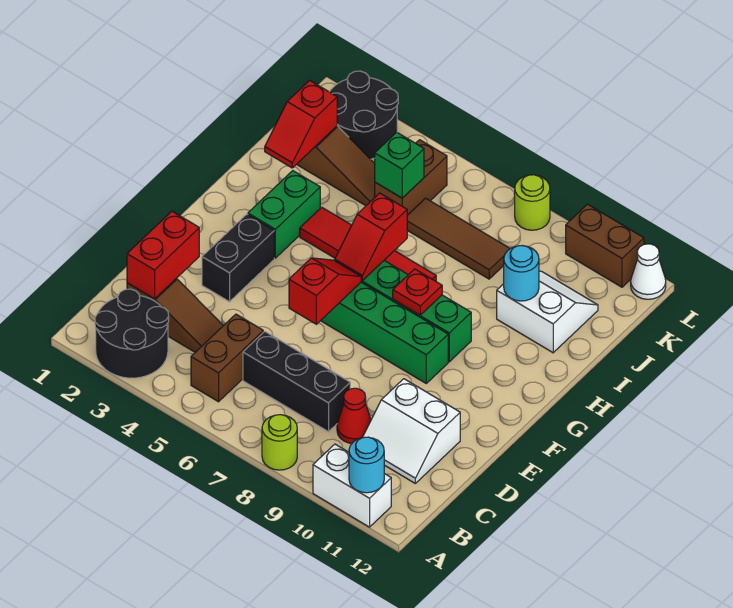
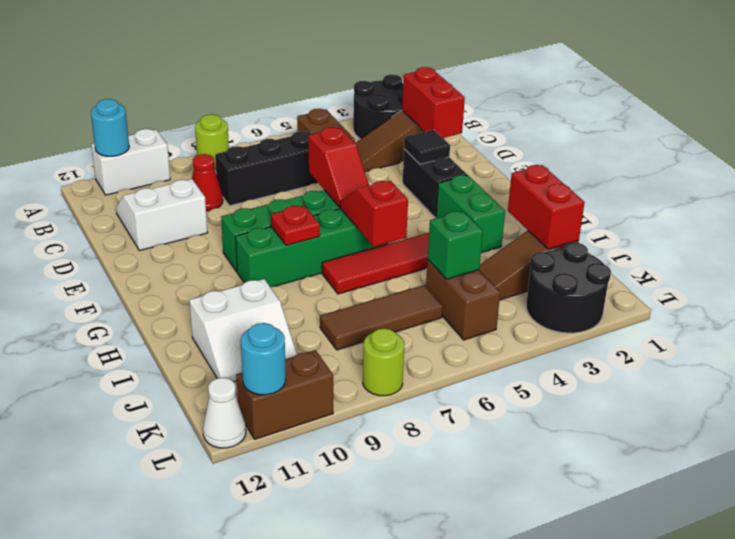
none -> black 1x1 tile [404,130,450,164]
red 1x2 slope [265,80,337,168] -> red 1x2 brick [508,165,585,249]
cyan 1x1 round brick [504,246,539,301] -> cyan 1x1 round brick moved to [241,323,286,395]

